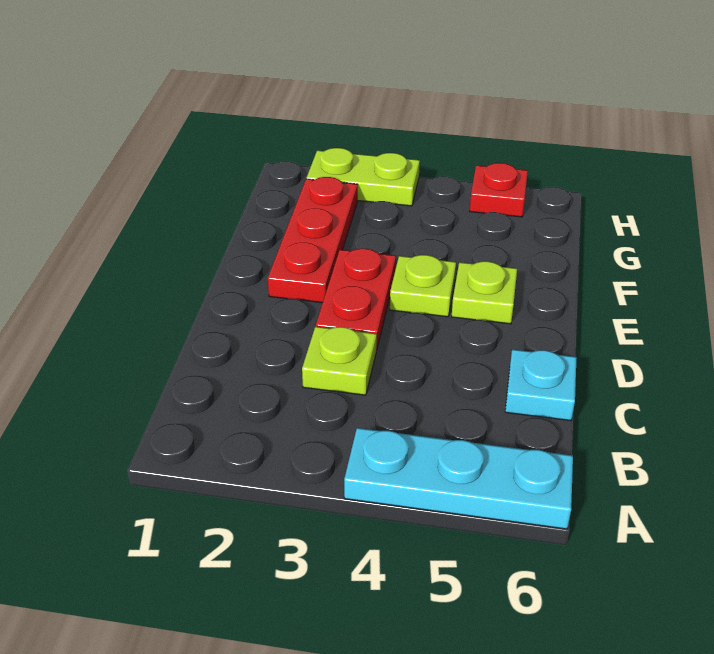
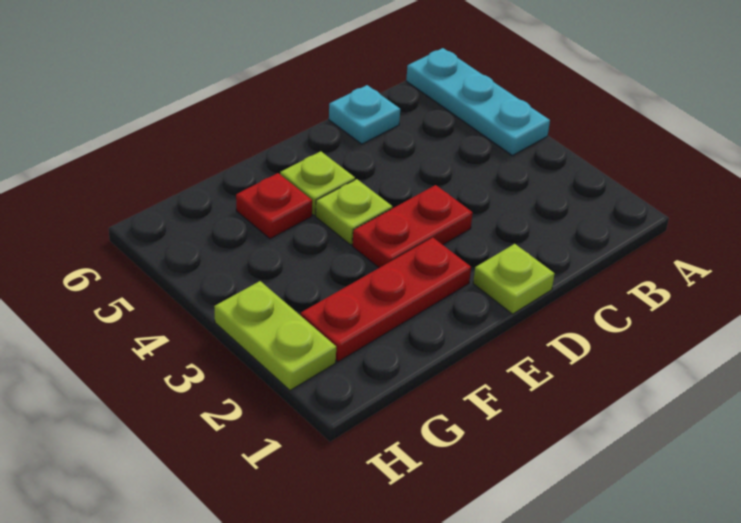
lime 1x1 plate [302,327,377,395] -> lime 1x1 plate moved to [473,244,555,314]
red 1x1 plate [470,163,528,217] -> red 1x1 plate moved to [236,173,312,239]

